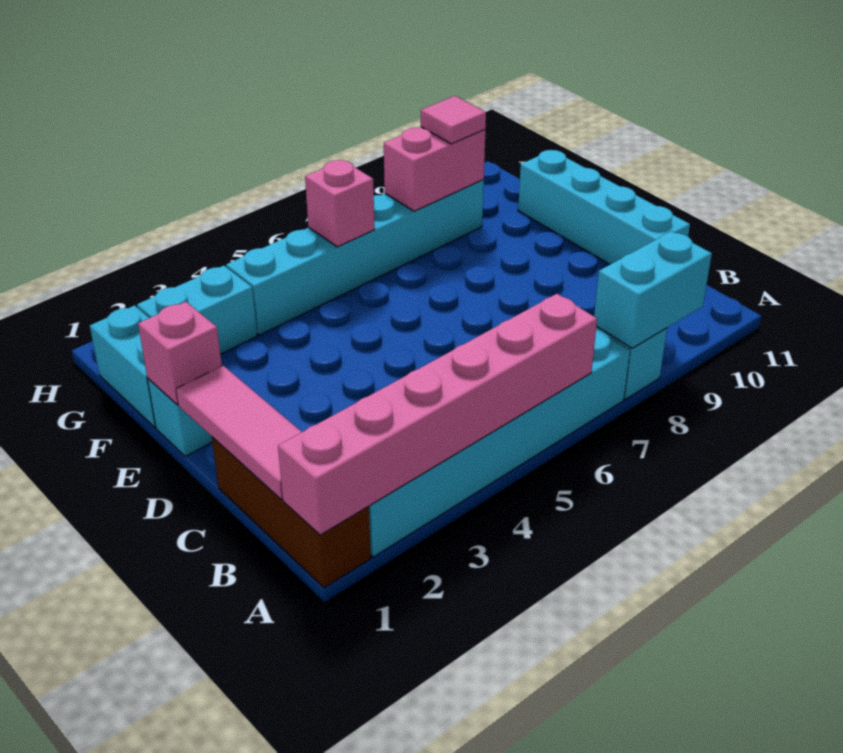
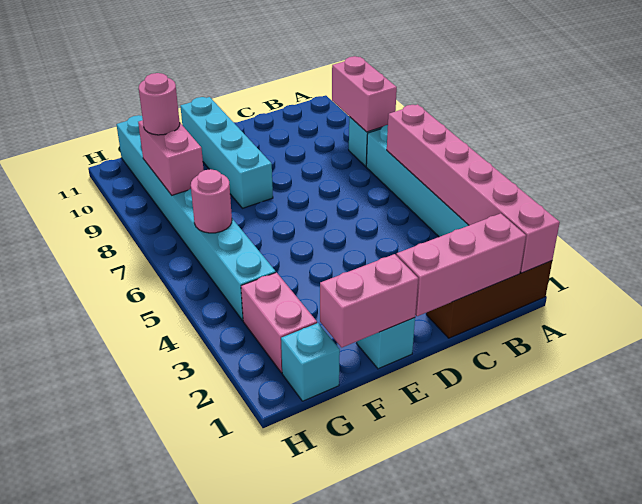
cyan 1x2 brick [594,231,712,348] -> pink 1x2 brick [332,56,397,132]
pink 1x3 tile [176,366,302,500] -> pink 1x3 brick [396,213,526,316]
cyan 1x4 brick [518,150,690,264] -> cyan 1x4 brick turned to [180,97,273,208]
pink 1x1 brick [138,302,222,405] -> pink 1x2 brick [320,254,418,348]
cyan 1x2 brick [90,305,156,427] -> cyan 1x1 brick [281,323,340,401]
cyan 1x2 brick [137,266,257,354] -> pink 1x2 brick [241,273,317,373]
cyan 1x6 brick [226,180,484,335] -> cyan 1x8 brick [116,115,276,321]
pink 1x1 brick [305,160,375,247] -> pink 1x1 round brick [191,169,232,233]
pink 1x1 tile [421,96,486,144] -> pink 1x1 round brick [139,73,180,135]

